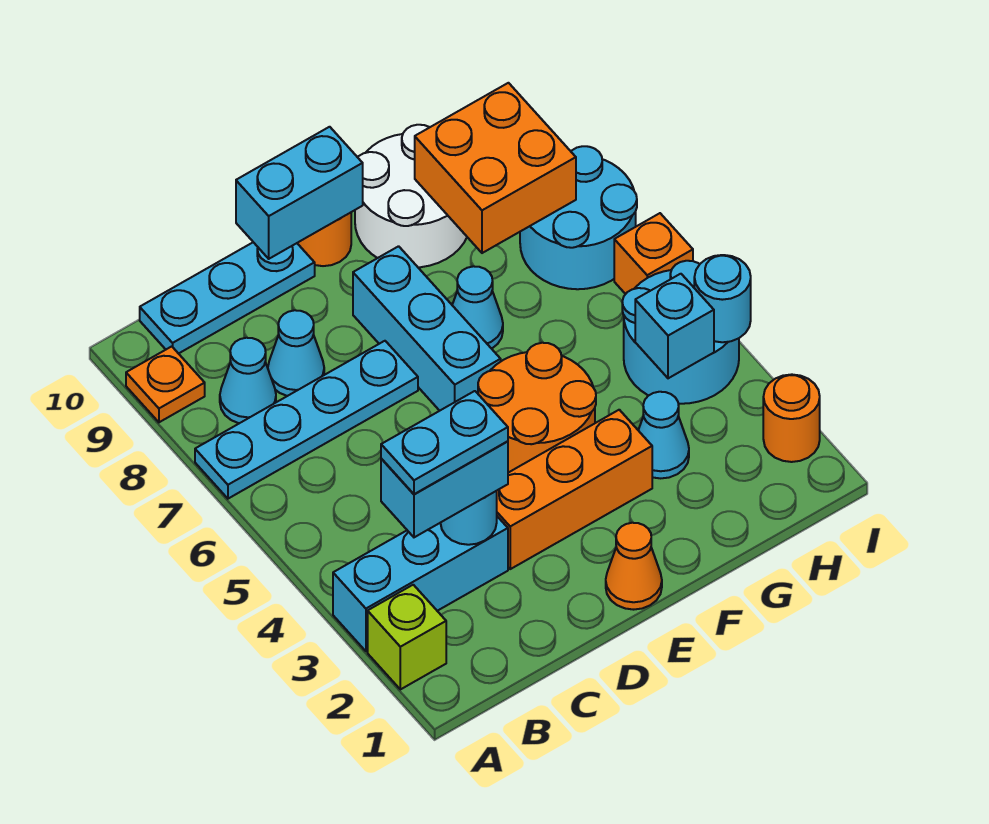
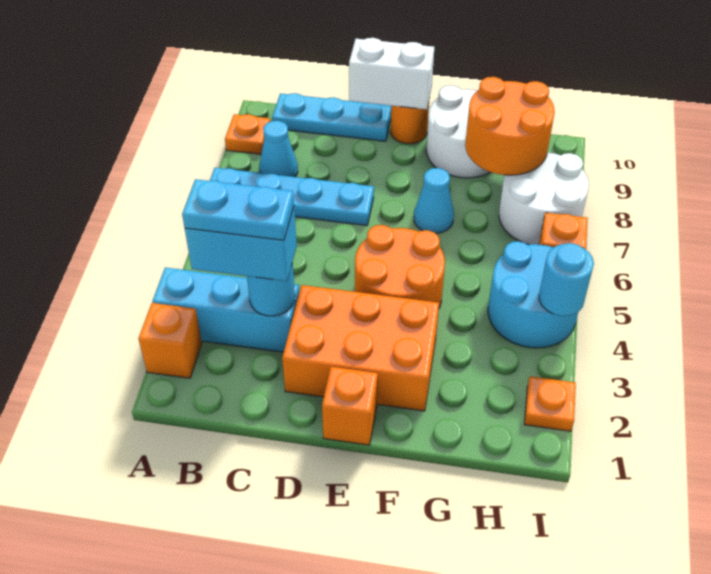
lime 1x1 brick [368,585,446,689] -> orange 1x1 brick [138,303,202,378]
cyan 1x1 cone [268,310,324,396] -> none
orange 1x3 brick [497,410,652,569] -> orange 2x3 brick [282,285,439,411]
cyan 1x2 brick [236,127,363,259] -> white 1x2 brick [349,38,434,109]
orange 1x1 cone [606,523,662,610] -> orange 1x1 brick [322,367,378,445]
cyan 1x3 brick [353,246,501,411] -> none
cyan 1x1 cone [638,392,689,478] -> none
orange 2x2 brick [415,83,576,253] -> orange 2x2 round brick [465,77,555,175]
cyan 1x1 brick [635,274,714,378] -> none
cyan 2x2 round brick [520,146,637,289] -> white 2x2 round brick [499,152,589,245]
orange 1x1 round brick [763,374,820,462] -> orange 1x1 plate [524,376,576,431]

